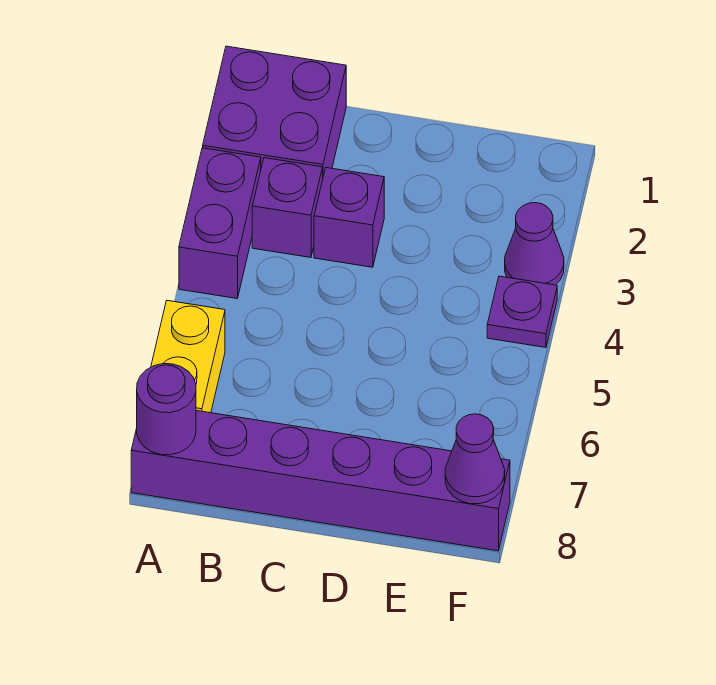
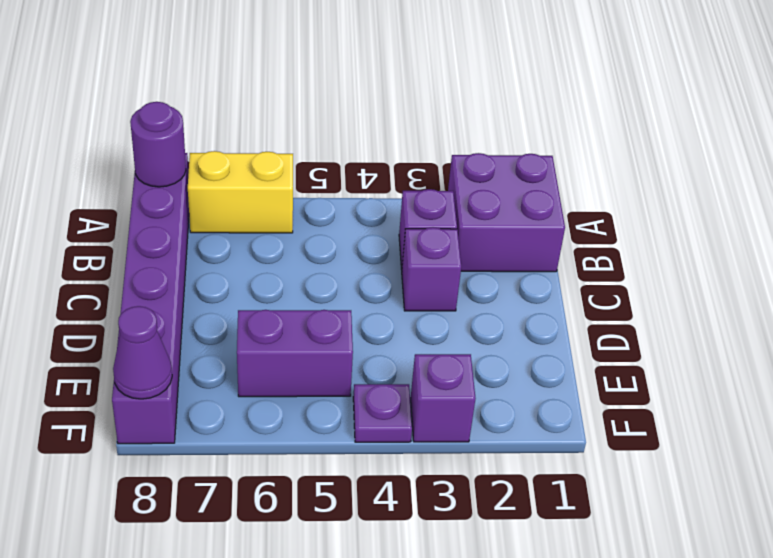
purple 1x2 brick [179,148,261,299] -> purple 1x2 brick moved to [237,310,353,397]
purple 1x1 cone [505,203,564,285] -> purple 1x1 brick [411,354,476,442]

